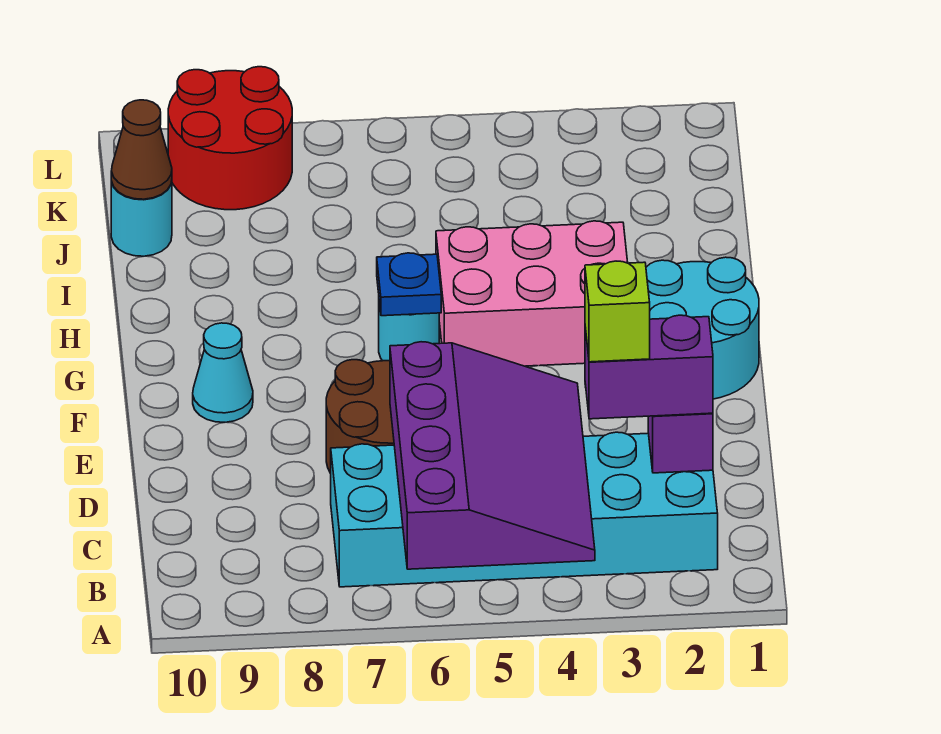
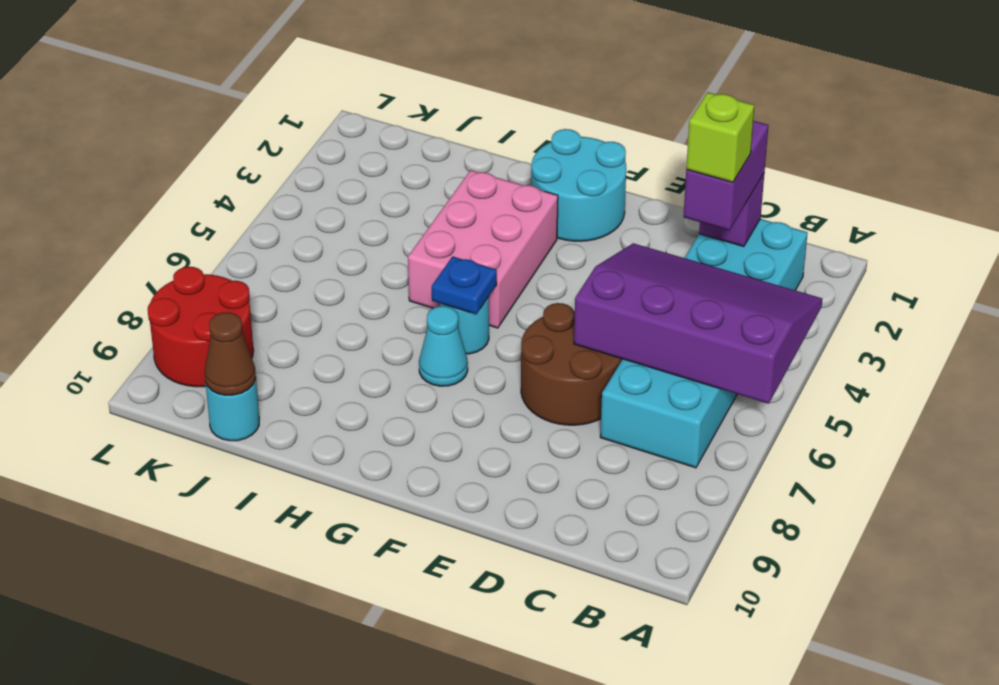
cyan 1x1 cone [193,323,253,422] -> cyan 1x1 cone moved to [419,306,468,386]

